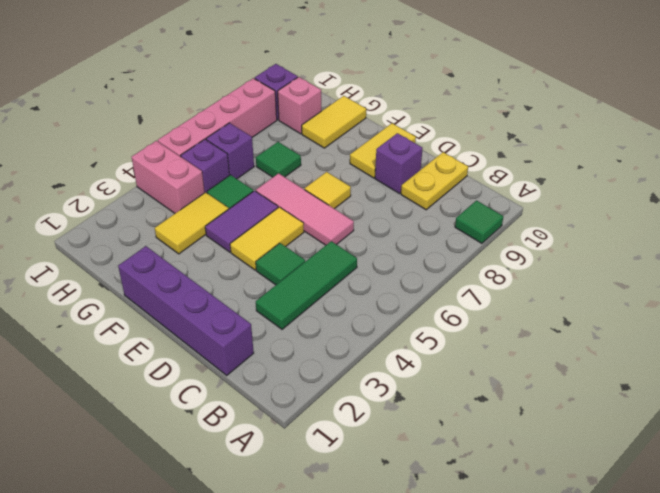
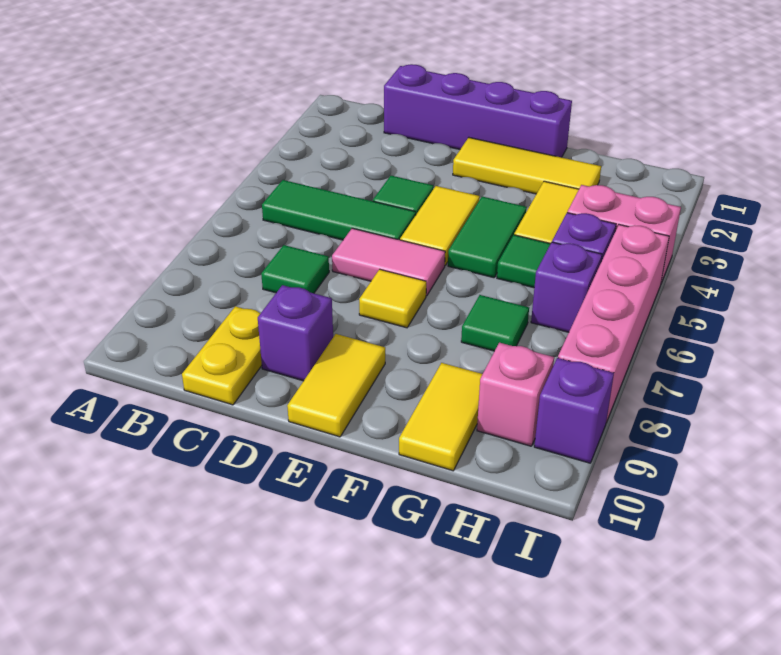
green 1x1 tile [455,201,503,243] -> green 1x1 tile moved to [261,245,329,293]
green 1x3 tile [256,241,357,329] -> green 1x3 tile turned to [262,180,416,240]
pink 1x3 tile [256,173,354,245] -> pink 1x2 tile [332,228,445,296]
none -> yellow 1x3 tile [453,138,601,194]
purple 1x2 tile [205,191,278,252] -> green 1x2 tile [448,197,527,278]

